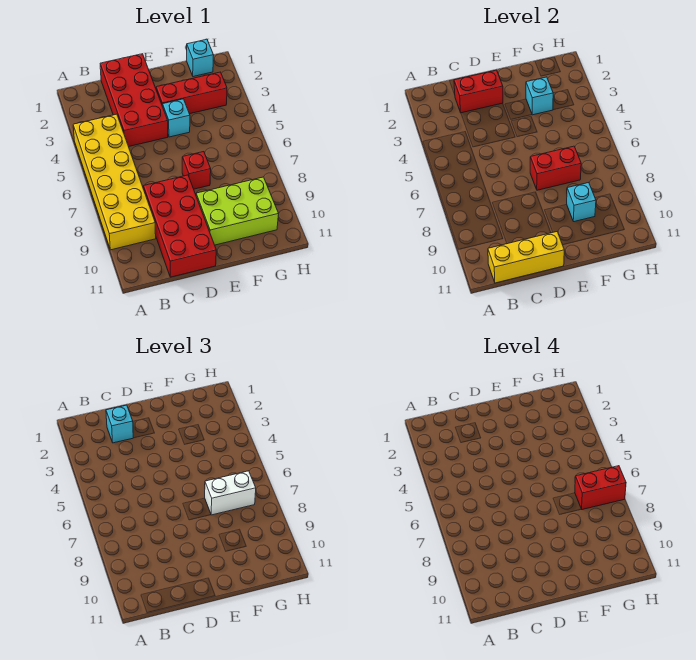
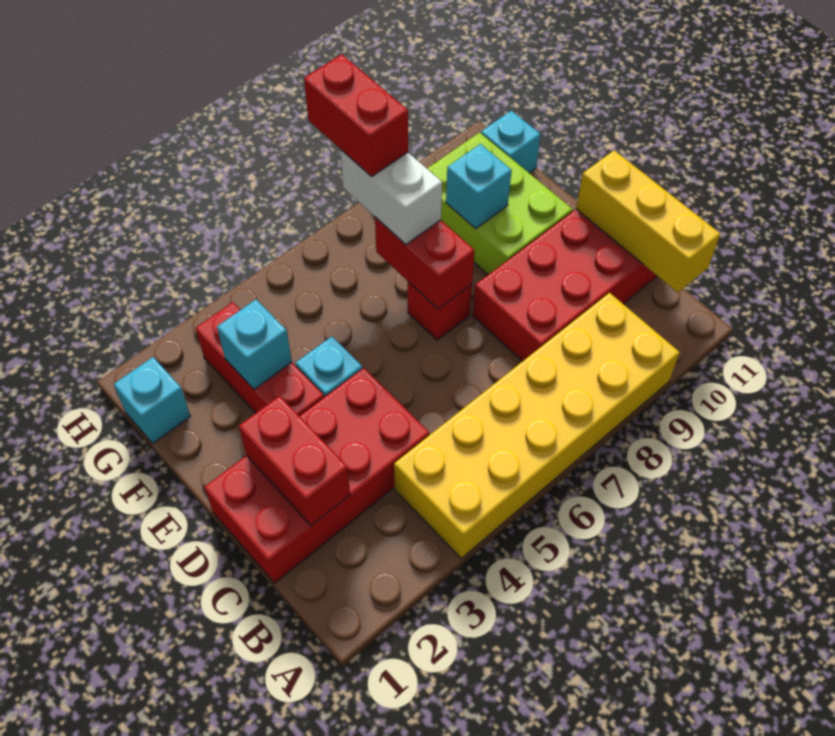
cyan 1x1 brick [106,405,133,443] -> cyan 1x1 brick moved to [481,111,541,173]

